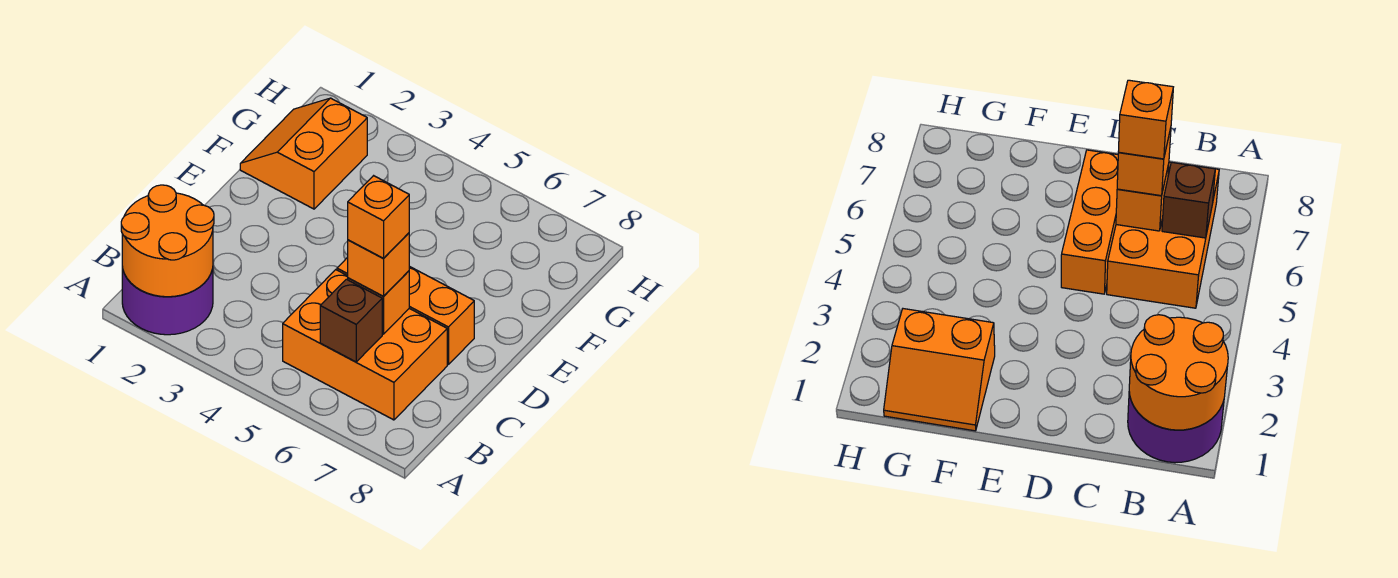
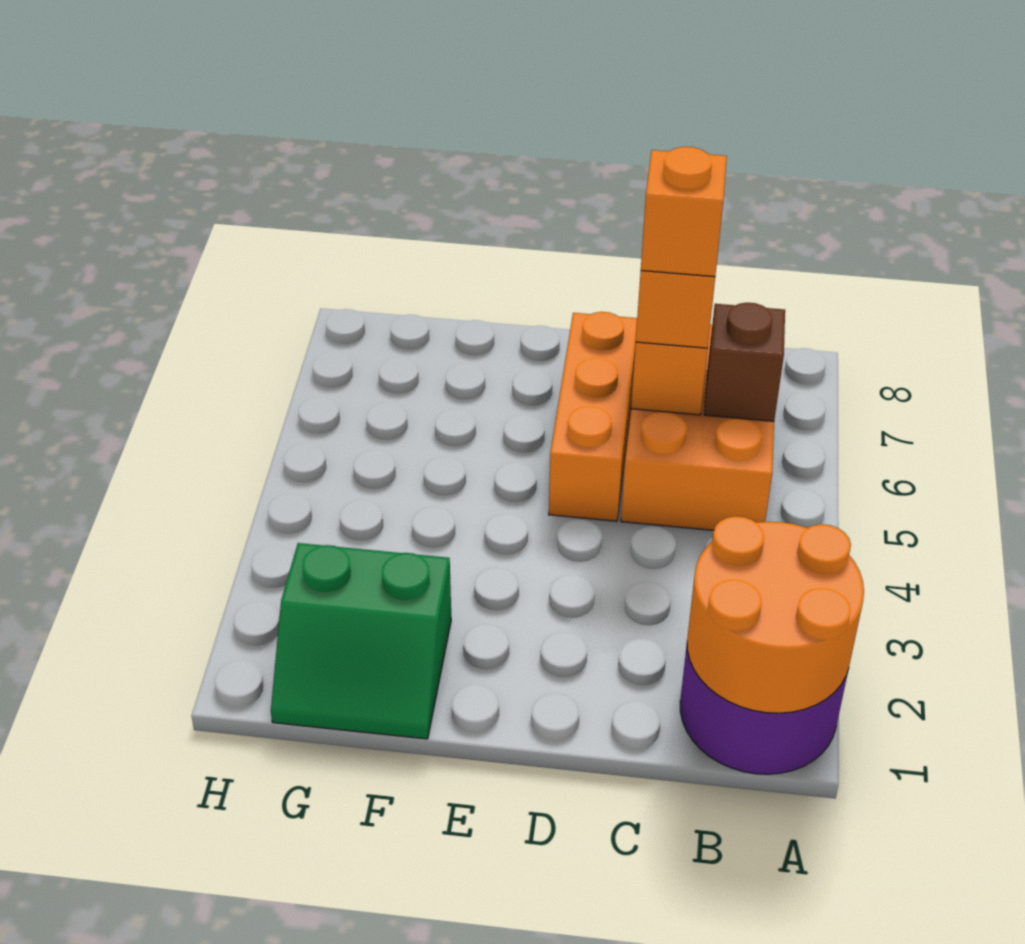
orange 2x2 slope [240,98,367,209] -> green 2x2 slope [271,543,451,739]

